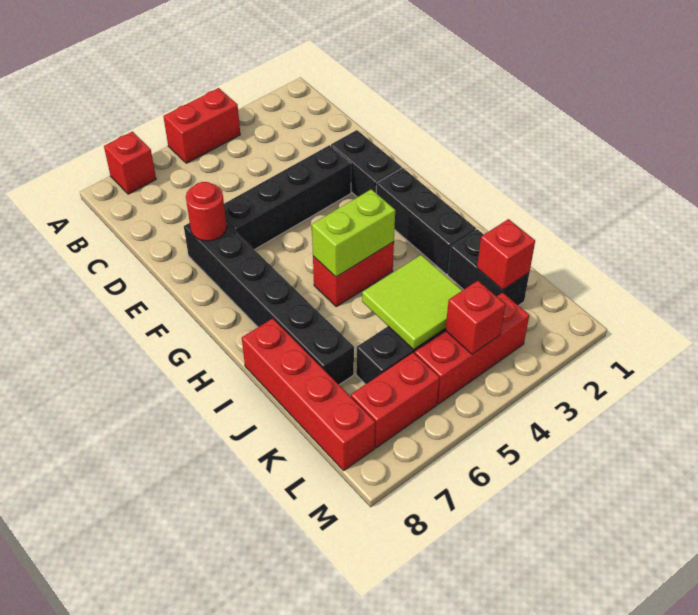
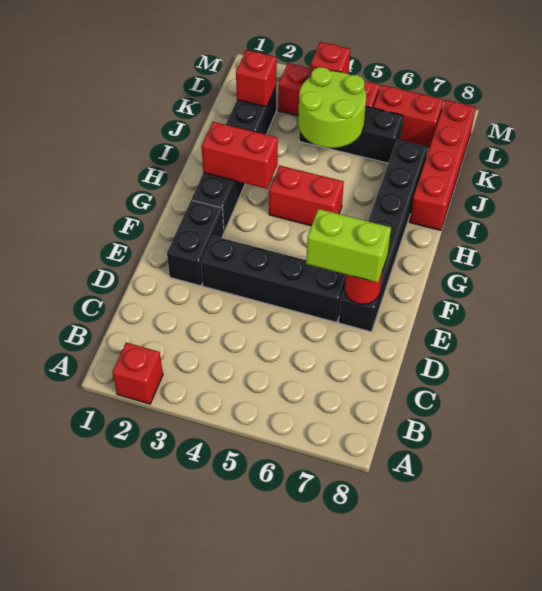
red 1x2 brick [163,88,240,163] -> red 1x2 brick moved to [201,122,278,189]
red 1x1 brick [104,132,156,194] -> red 1x1 brick moved to [112,343,163,404]
lime 1x2 brick [312,189,395,277] -> lime 1x2 brick moved to [306,209,391,283]
lime 2x2 tile [362,255,462,349] -> lime 2x2 round brick [298,67,366,148]

